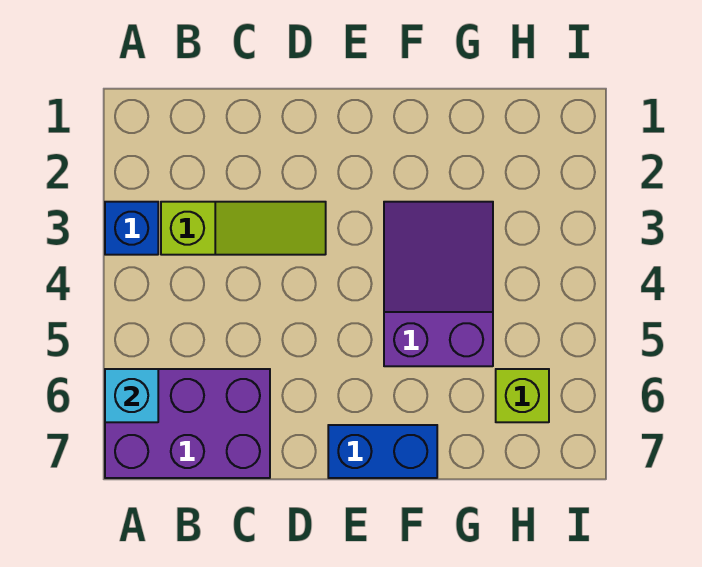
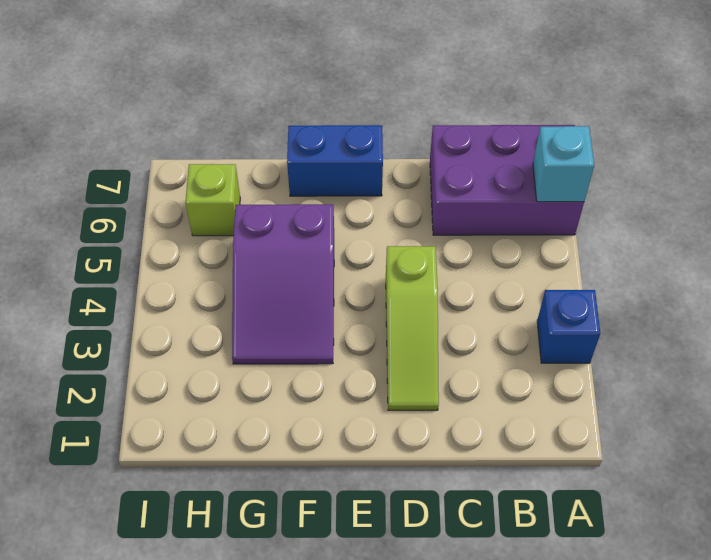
lime 1x3 slope [161,202,326,255] -> lime 1x3 slope turned to [386,246,439,410]

